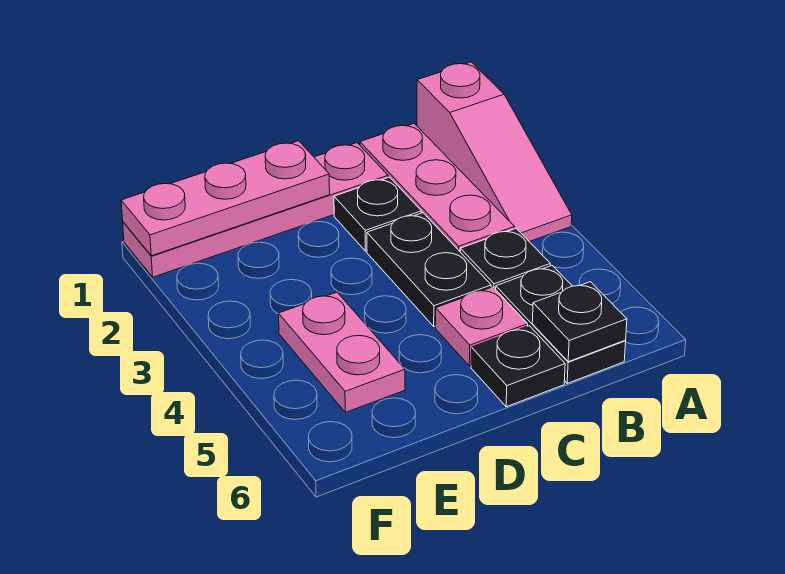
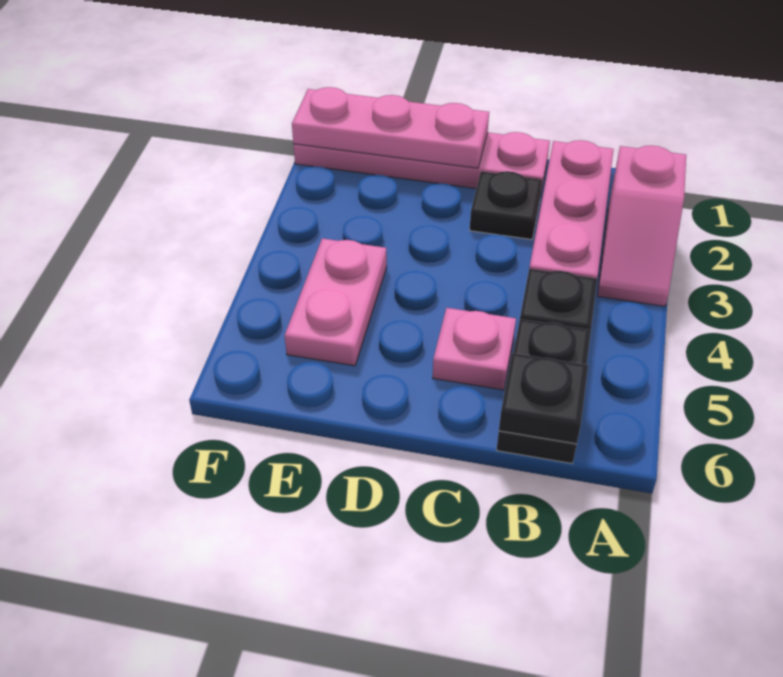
pink 1x3 slope [417,62,572,242] -> pink 1x2 slope [597,145,686,306]
black 1x2 plate [367,213,491,326] -> none
black 1x1 plate [471,326,565,407] -> none

